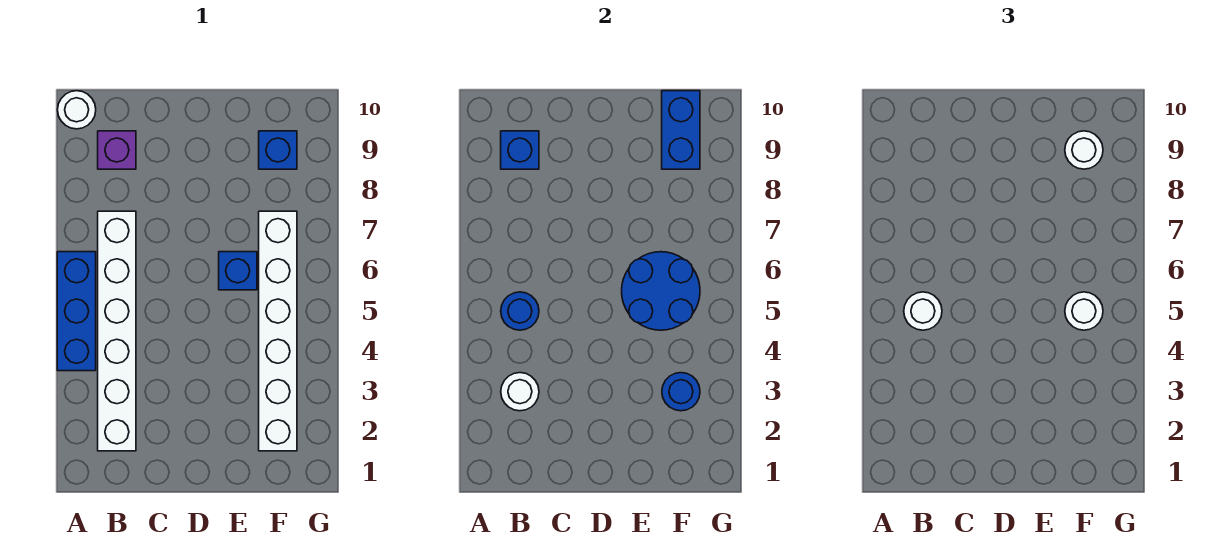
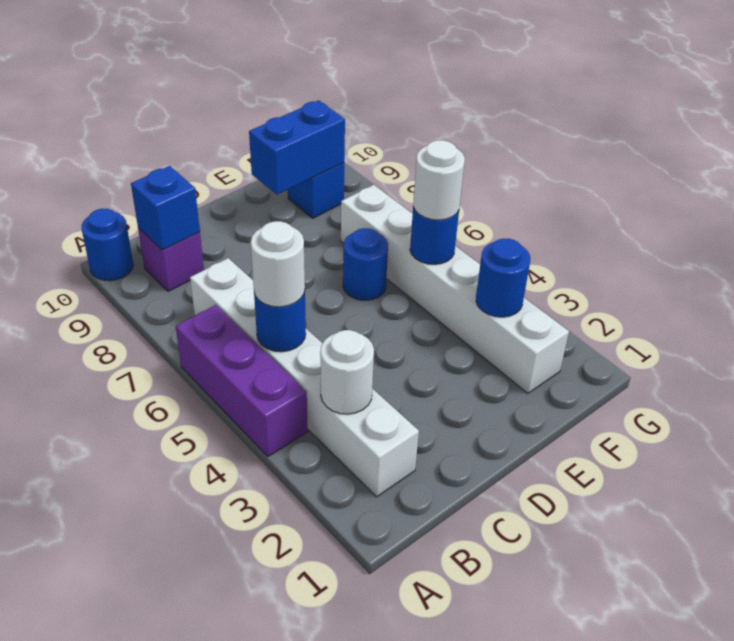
blue 1x3 brick [57,252,96,371] -> purple 1x3 brick [176,305,308,456]
white 1x1 round brick [58,91,96,129] -> blue 1x1 round brick [82,209,133,281]
blue 2x2 round brick [622,252,700,330] -> blue 1x1 round brick [410,207,459,264]
blue 1x1 brick [219,252,257,290] -> blue 1x1 round brick [343,228,388,300]
blue 1x2 brick [662,91,700,169] -> blue 1x2 brick turned to [249,100,345,194]
white 1x1 round brick [1065,131,1103,169] -> none

